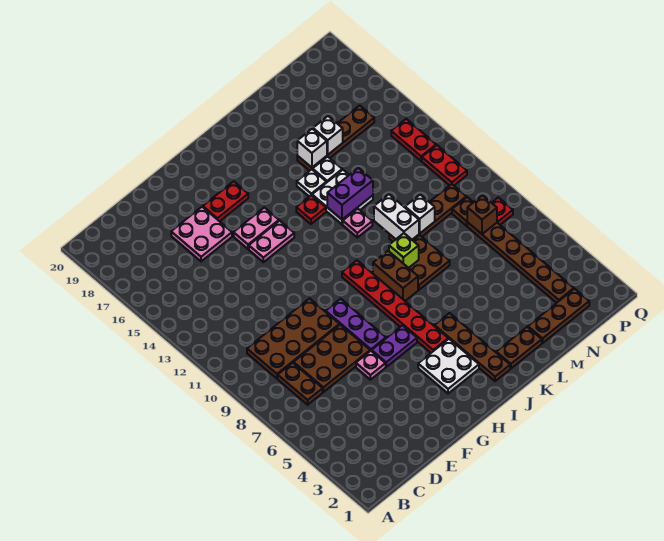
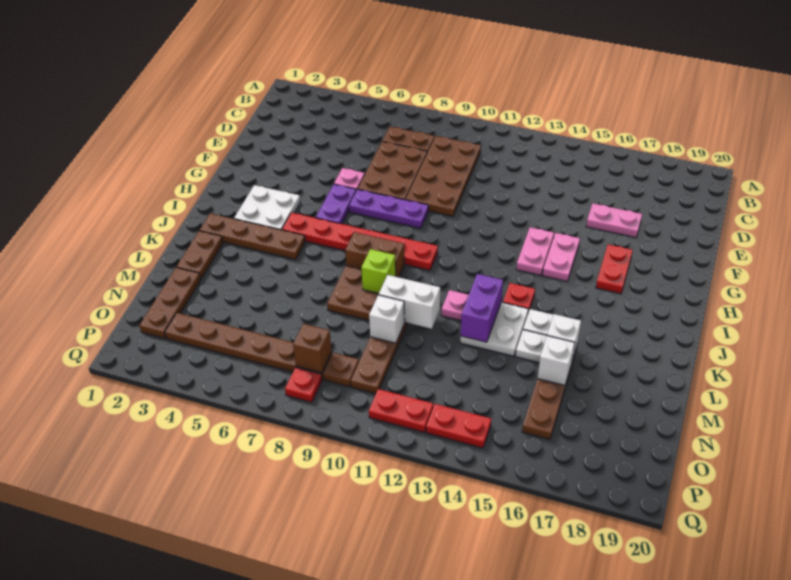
pink 2x2 plate [171,207,232,261] -> pink 1x2 plate [586,204,642,238]

